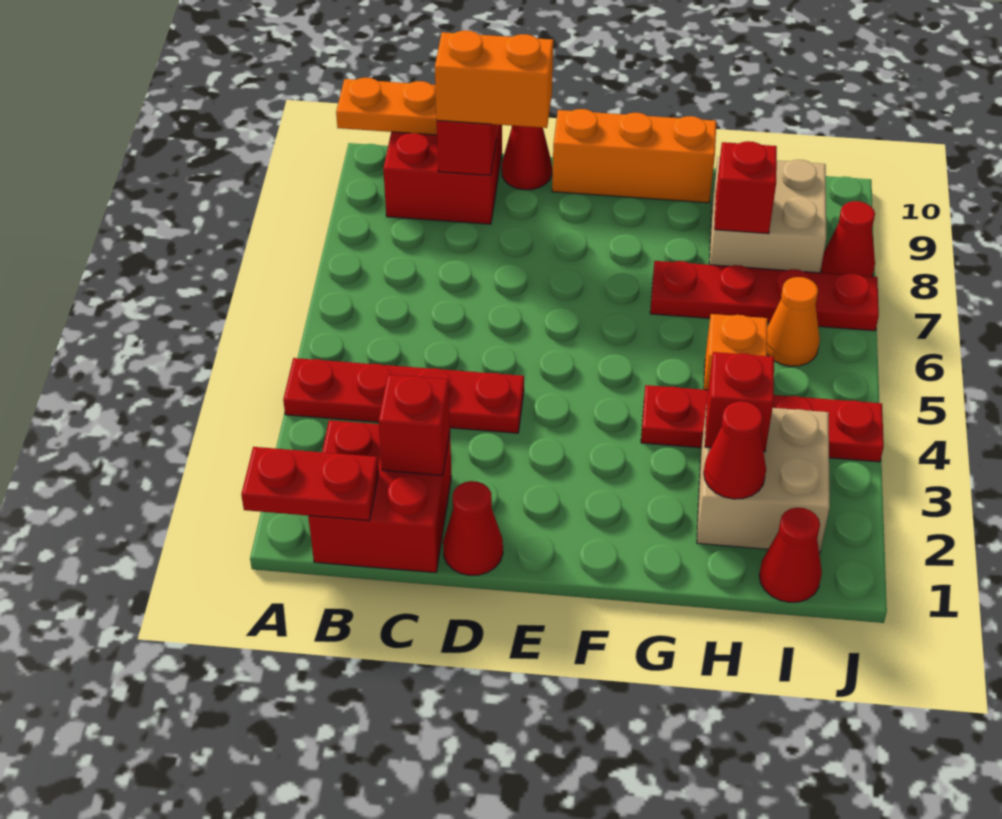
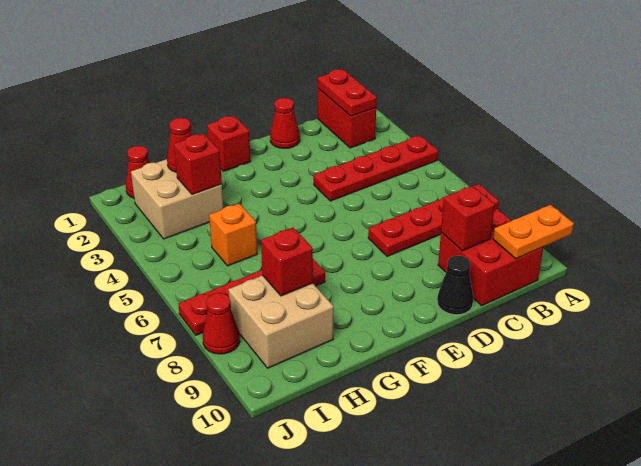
red 1x2 plate [241,447,379,521] -> red 1x2 plate turned to [318,69,377,116]
red 2x2 brick [308,420,452,573] -> red 1x2 brick [318,88,376,148]
red 1x1 brick [379,375,450,475] -> red 1x1 brick moved to [207,116,251,171]
orange 1x2 brick [435,30,553,128] -> none
red 1x1 cone [502,126,552,190] -> black 1x1 cone [437,256,473,315]
orange 1x3 brick [552,109,716,203] -> none
red 1x4 plate [641,385,884,462] -> red 1x4 plate moved to [368,184,499,257]
orange 1x1 cone [767,277,820,366] -> none

